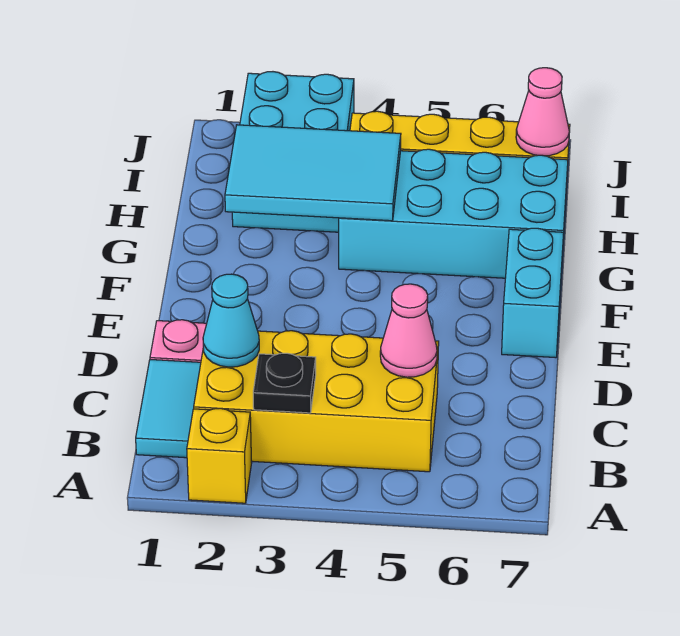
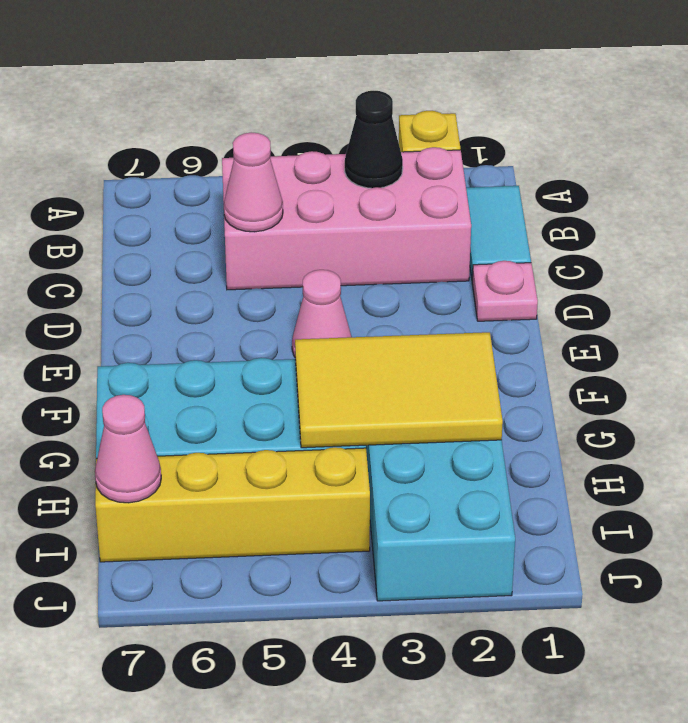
yellow 2x4 brick [194,331,439,472] -> pink 2x4 brick [222,147,471,290]
black 1x1 plate [253,353,316,413] -> black 1x1 cone [345,91,403,188]
cyan 1x1 cone [203,274,259,367] -> none
none -> pink 1x1 cone [292,270,352,357]
cyan 1x2 brick [502,228,564,358] -> none
cyan 2x3 tile [225,125,401,221] -> yellow 2x3 tile [295,332,503,448]

